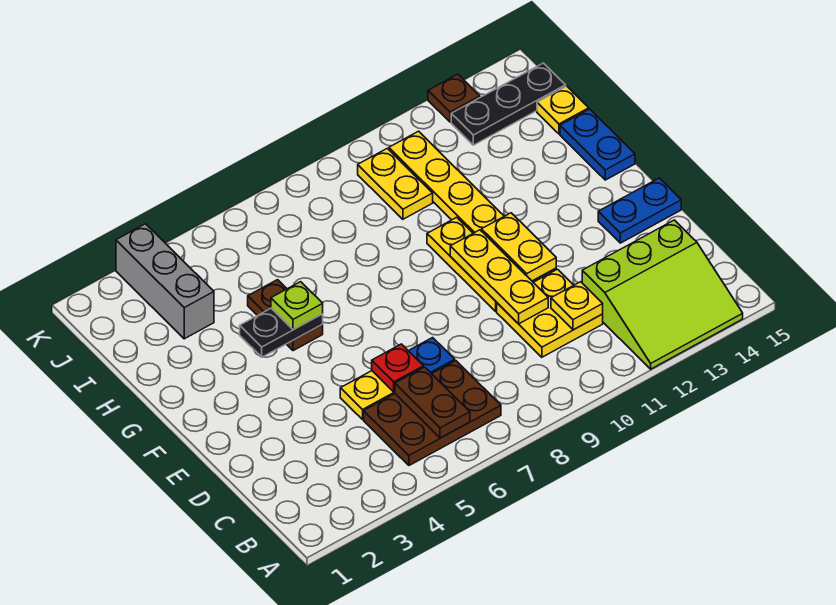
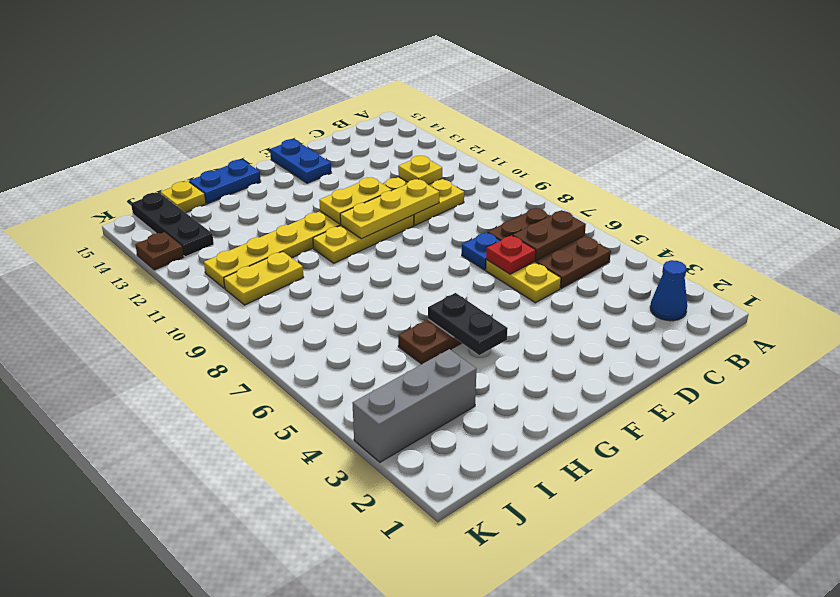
lime 3x3 slope [582,220,743,369] -> none
none -> blue 1x1 cone [650,260,687,321]
lime 1x1 plate [271,282,323,330] -> none

